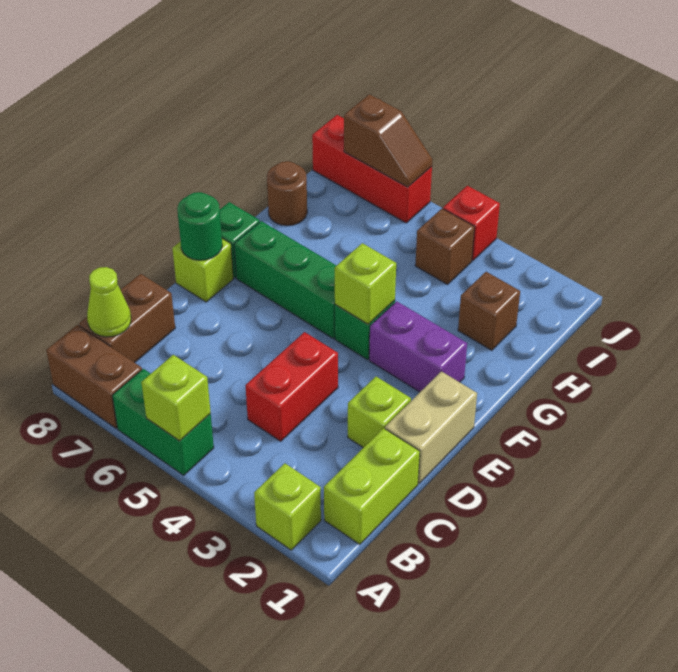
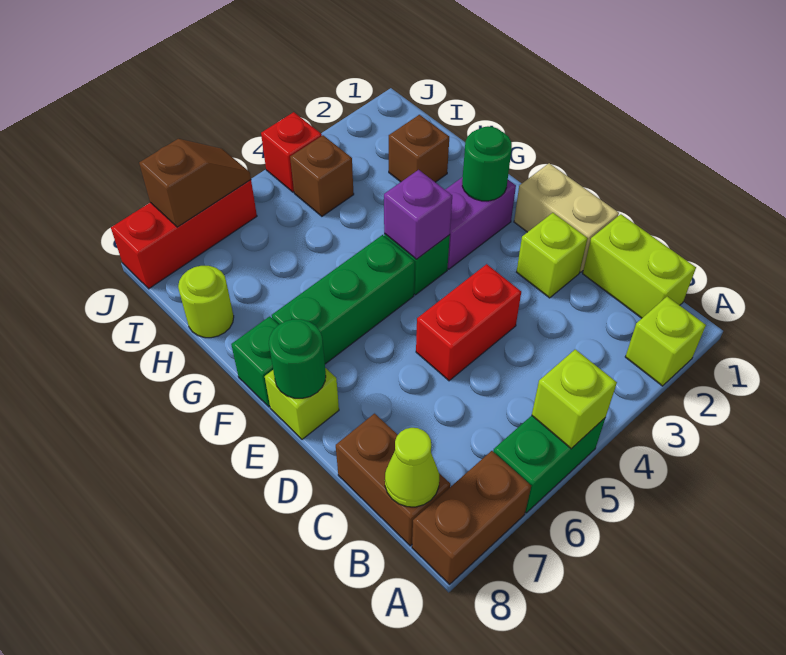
red 1x2 brick [245,332,338,441] -> red 1x2 brick turned to [416,264,521,381]
none -> green 1x1 round brick [462,126,512,201]
lime 1x1 brick [335,243,396,324] -> purple 1x1 brick [384,170,452,259]
brown 1x1 round brick [267,161,307,226] -> lime 1x1 round brick [178,266,234,338]

